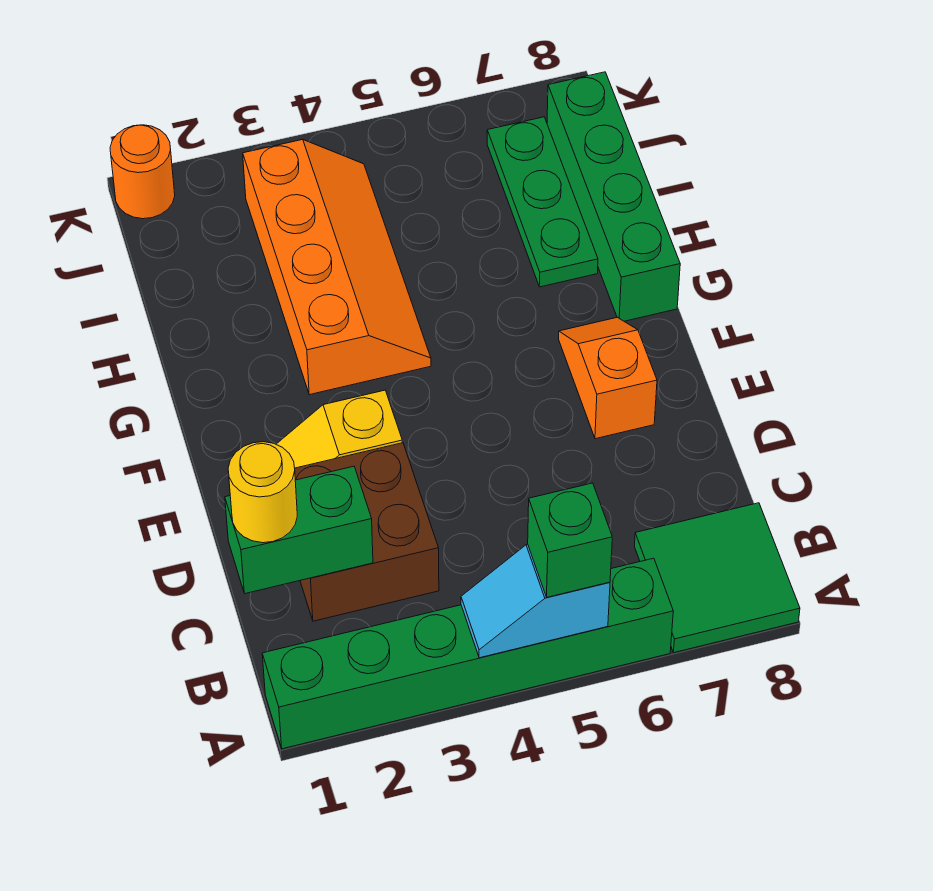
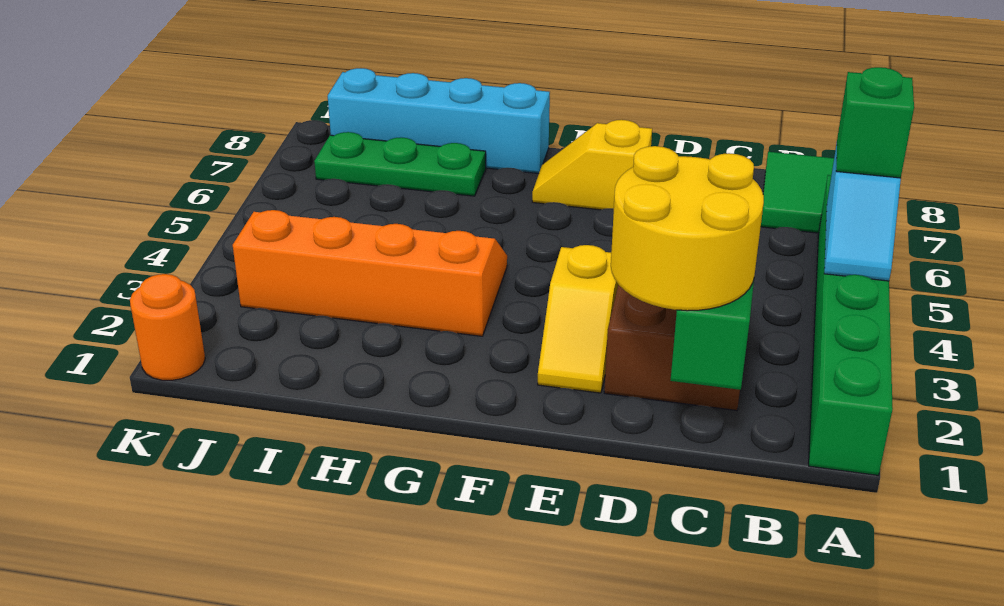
yellow 1x1 round brick [228,442,297,543] -> yellow 2x2 round brick [611,146,764,311]
orange 1x2 slope [559,317,657,439] -> yellow 1x2 slope [532,120,652,210]
green 1x4 brick [547,72,680,321] -> cyan 1x4 brick [328,68,550,174]

